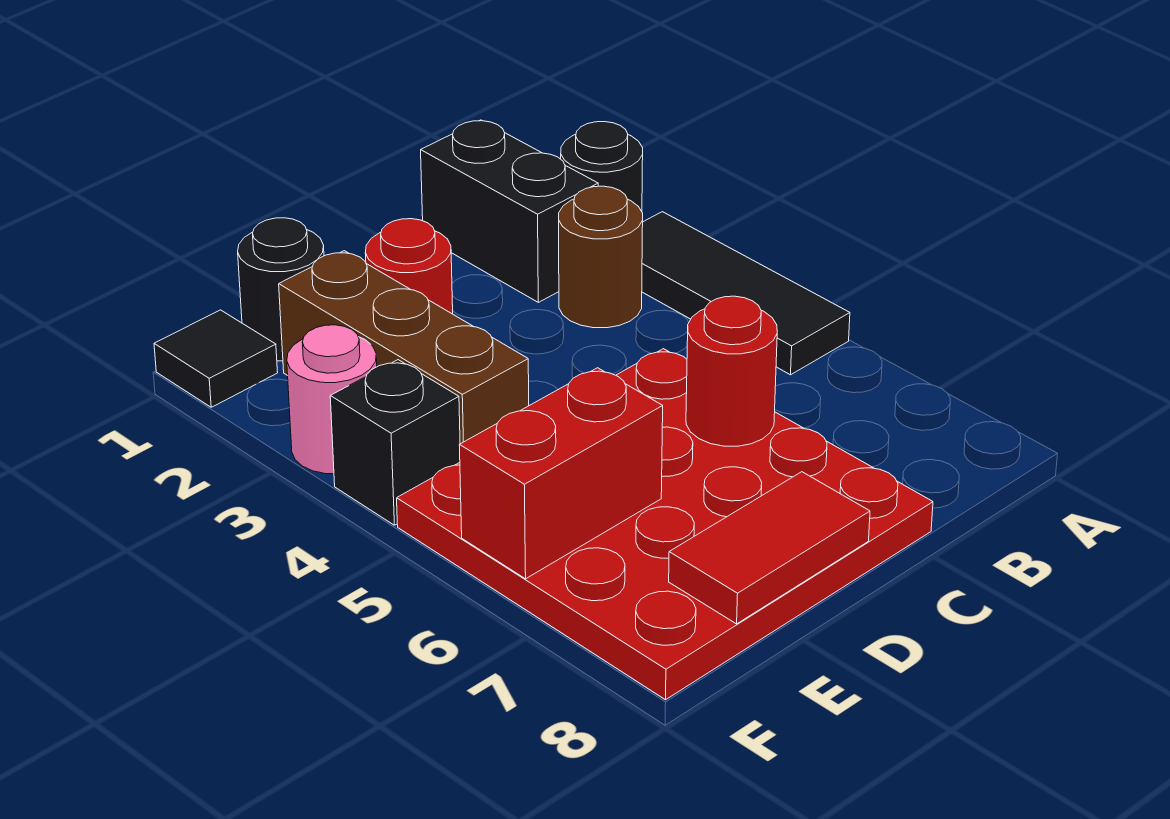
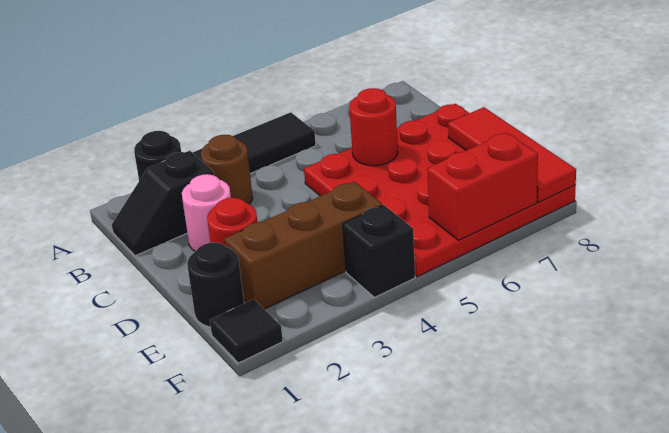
black 1x2 brick [421,120,598,302] -> black 1x2 slope [112,151,214,256]
red 1x2 tile [669,472,870,624] -> red 1x3 tile [448,107,576,202]
red 1x2 brick [459,368,663,579] -> red 1x2 brick turned to [427,133,538,240]
pink 1x1 round brick [287,325,377,474] -> pink 1x1 round brick moved to [182,174,231,252]

